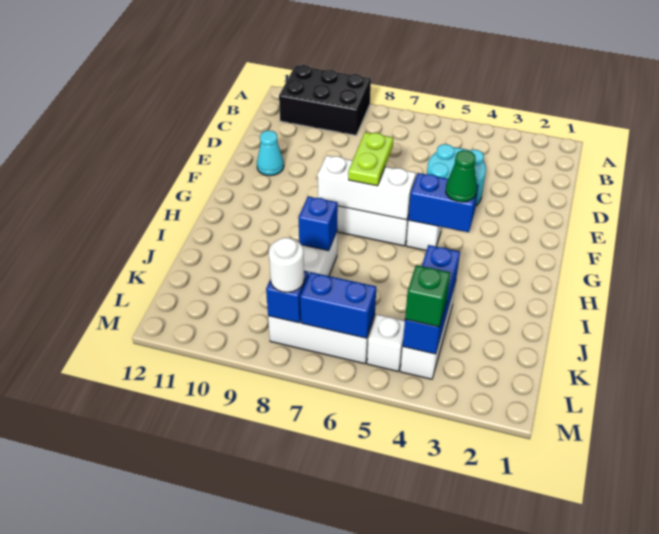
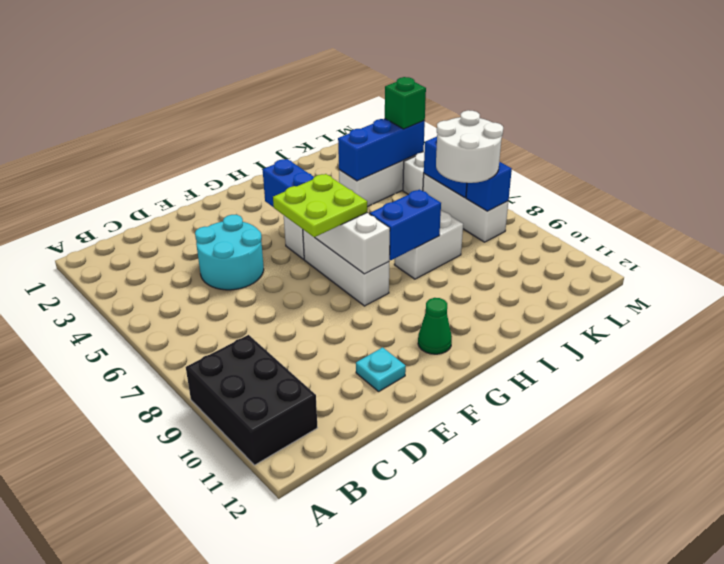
cyan 1x1 cone [257,131,284,176] -> cyan 1x1 plate [356,347,406,391]
lime 1x2 plate [348,132,393,186] -> lime 2x2 plate [273,174,367,237]
green 1x1 cone [446,150,477,202] -> green 1x1 cone moved to [418,298,452,354]
blue 1x1 brick [298,196,338,251] -> blue 1x2 brick [370,190,441,260]
white 1x1 round brick [269,238,304,292] -> white 2x2 round brick [436,110,503,183]

